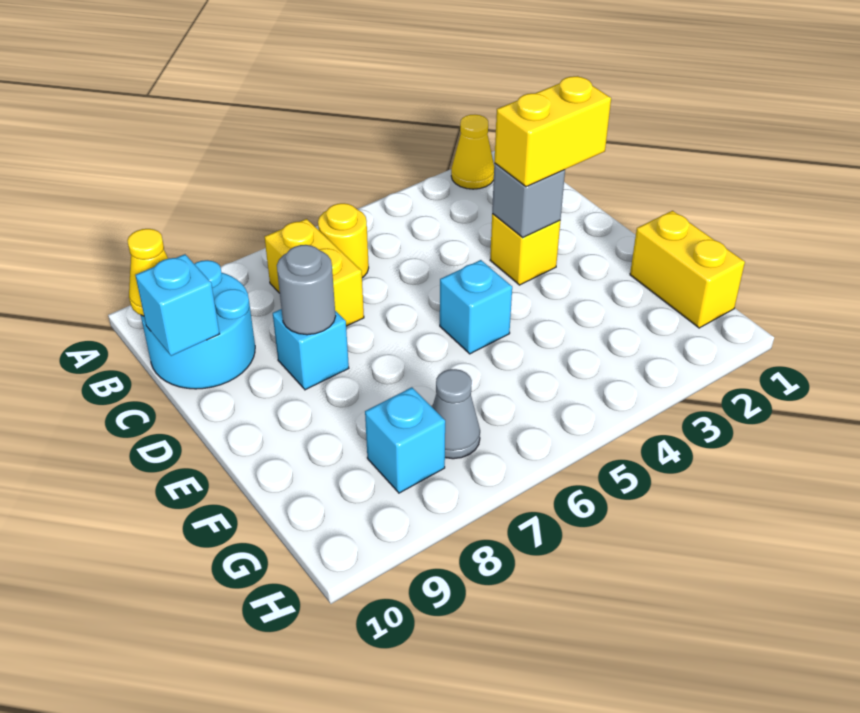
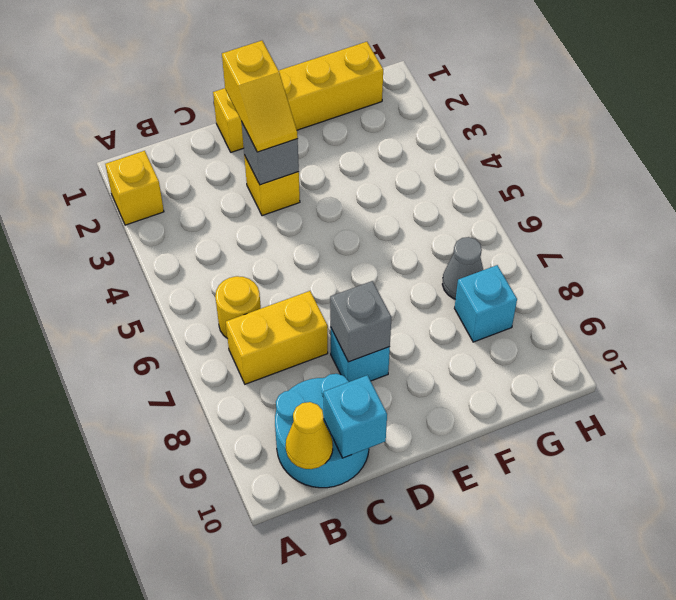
yellow 1x1 cone [451,115,494,189] -> yellow 1x1 brick [105,151,164,225]
yellow 1x2 brick [494,76,611,187] -> yellow 1x2 slope [222,41,298,152]
grey 1x1 round brick [277,245,336,335] -> grey 1x1 brick [330,281,392,362]
cyan 1x1 brick [440,260,512,354] -> none
yellow 1x2 brick [630,211,745,328] -> yellow 1x4 brick [213,42,383,152]

